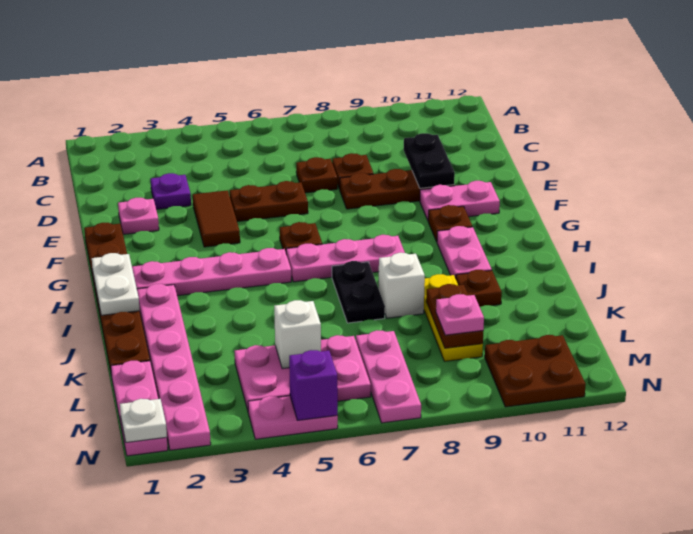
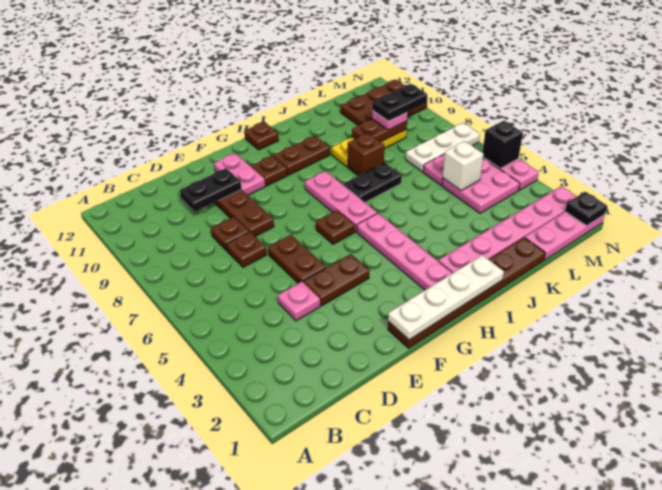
purple 1x1 plate [151,173,191,209] -> none
pink 1x1 plate [118,198,159,234] -> pink 1x1 plate moved to [278,282,320,321]
brown 1x2 tile [193,190,240,247] -> brown 1x2 plate [303,254,369,306]
white 1x2 plate [92,253,140,315] -> white 1x4 plate [388,255,504,340]
pink 1x2 plate [437,226,492,278] -> brown 1x2 plate [273,136,330,175]
white 1x1 brick [379,253,425,318] -> brown 1x1 brick [348,133,384,176]
brown 1x1 plate [456,270,502,307] -> brown 1x1 plate moved to [244,122,279,150]
pink 1x3 plate [356,330,421,423] -> white 1x3 plate [406,123,480,172]
none -> black 1x2 plate [372,84,427,121]
brown 2x2 plate [485,335,586,407] -> brown 2x3 plate [340,80,427,126]
white 1x1 plate [120,399,167,442] -> black 1x1 plate [565,192,607,226]
purple 1x1 brick [289,350,338,420] -> black 1x1 brick [482,121,523,169]

